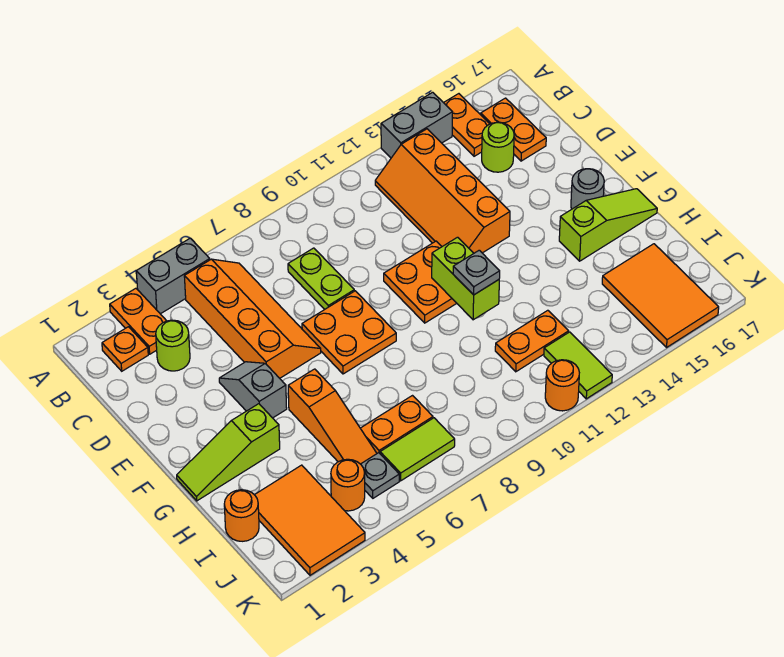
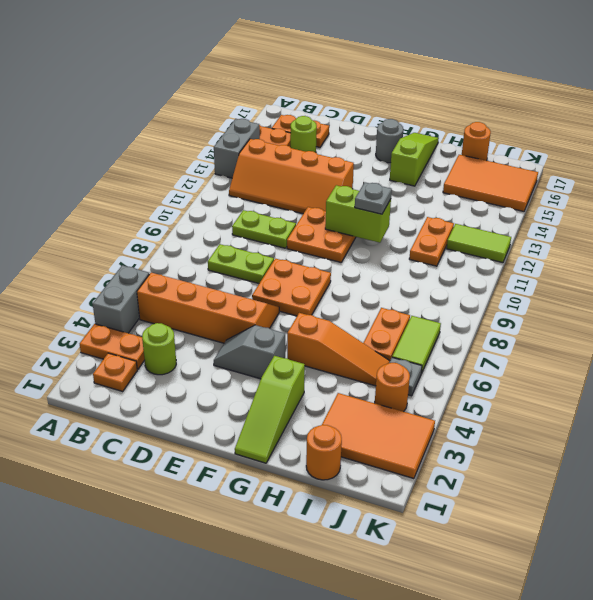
none -> lime 1x2 plate [232,210,296,248]
orange 1x1 round brick [545,360,579,411] -> orange 1x1 round brick moved to [462,122,491,161]

